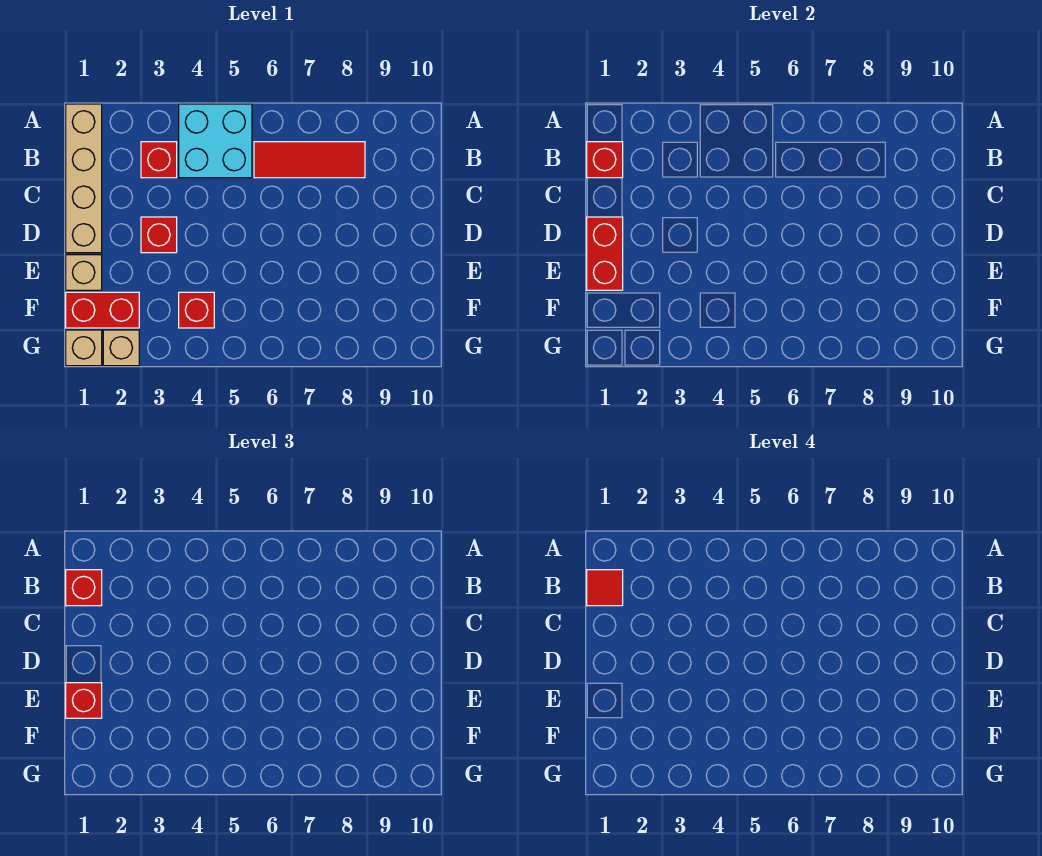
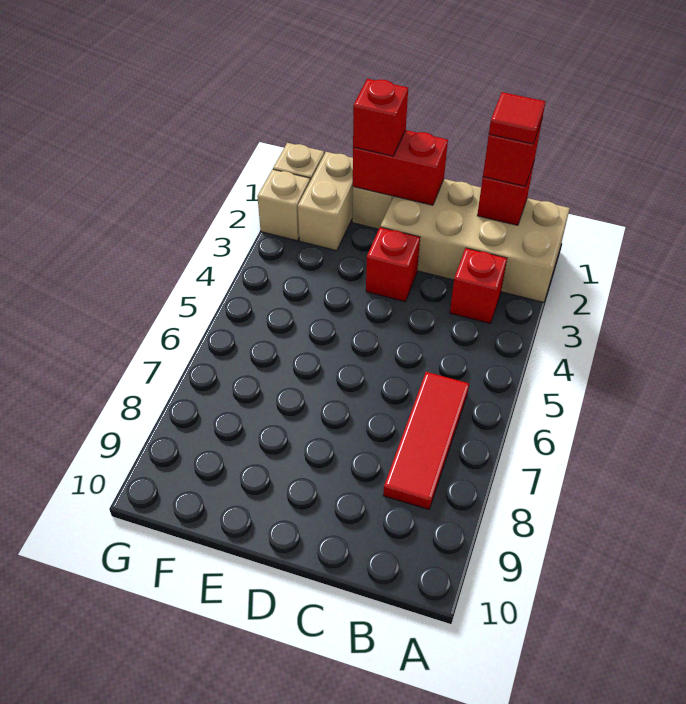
tan 1x4 brick [66,104,102,253] -> tan 2x4 brick [380,179,570,302]
cyan 2x2 brick [179,104,252,178] -> none
red 1x2 brick [66,292,139,328] -> tan 1x2 brick [298,152,353,251]
red 1x1 brick [179,292,214,328] -> none

